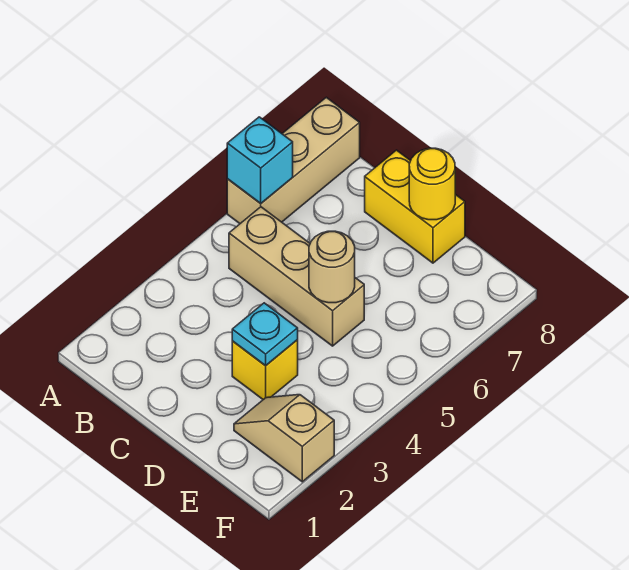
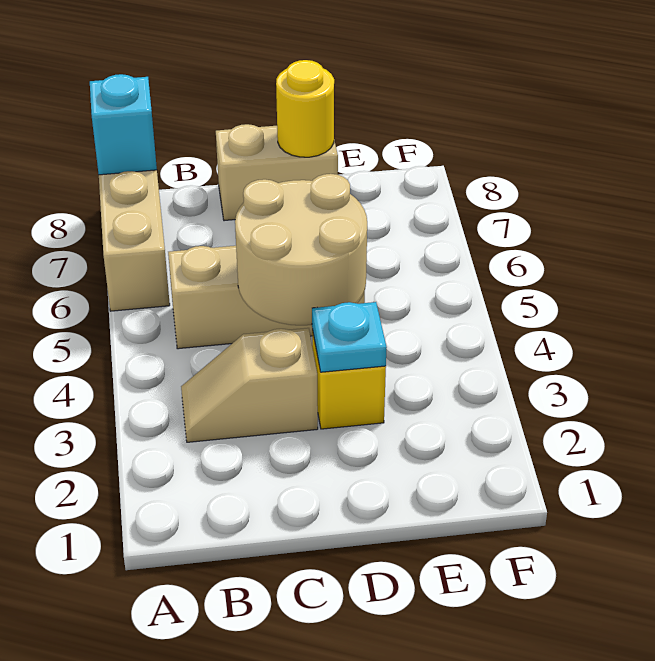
cyan 1x1 brick [227,117,293,203] -> cyan 1x1 brick moved to [90,74,157,175]
yellow 1x2 brick [365,150,465,263] -> tan 1x2 brick [216,124,338,221]
tan 1x1 round brick [309,231,355,303] -> tan 2x2 round brick [235,174,367,325]
tan 1x2 slope [234,395,334,482] -> tan 1x2 slope moved to [181,328,318,442]

